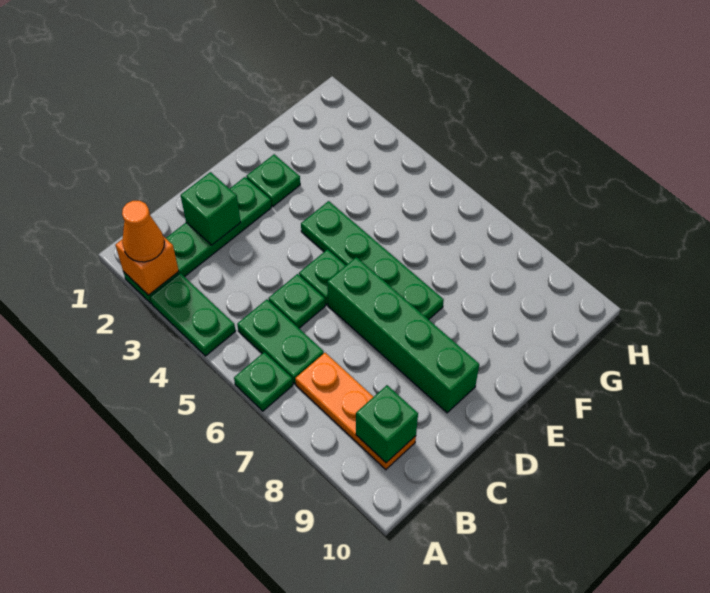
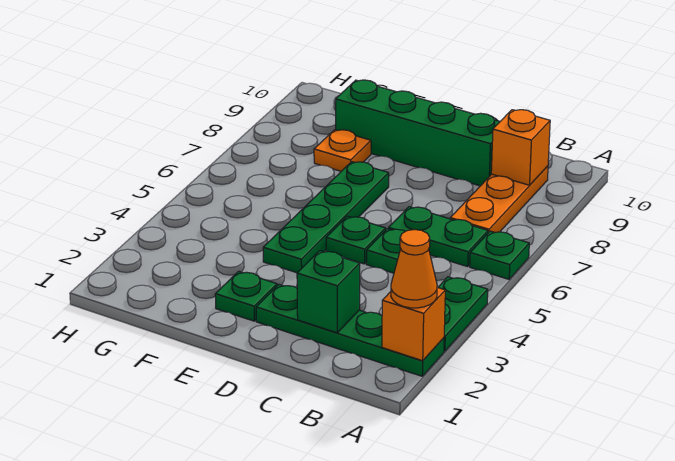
green 1x2 plate [237,299,324,384] -> green 1x2 plate turned to [389,207,488,267]
green 1x1 brick [356,385,418,463] -> orange 1x1 brick [491,110,550,185]
green 1x4 brick [327,257,479,413] -> green 1x4 brick turned to [336,80,500,186]
none -> orange 1x1 plate [314,130,371,171]

